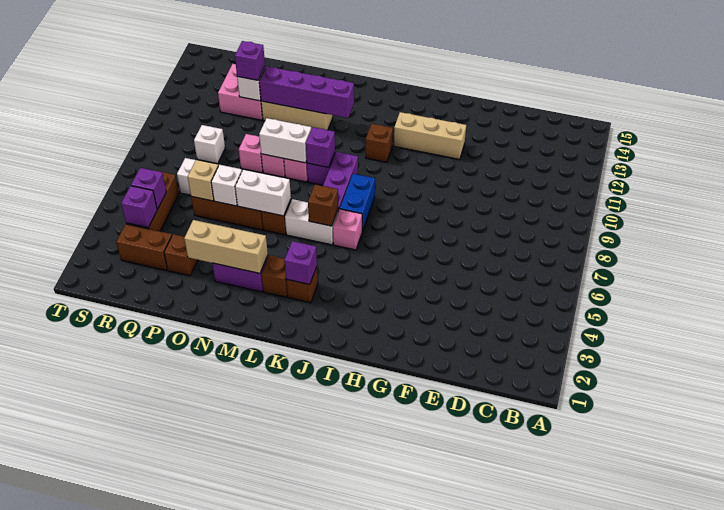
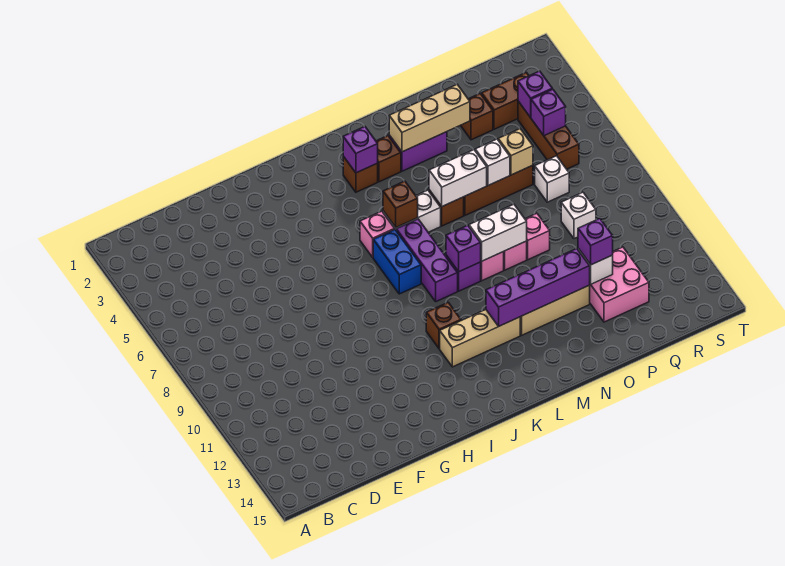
tan 1x3 brick [394,112,466,160] -> tan 1x3 brick moved to [440,310,520,367]

